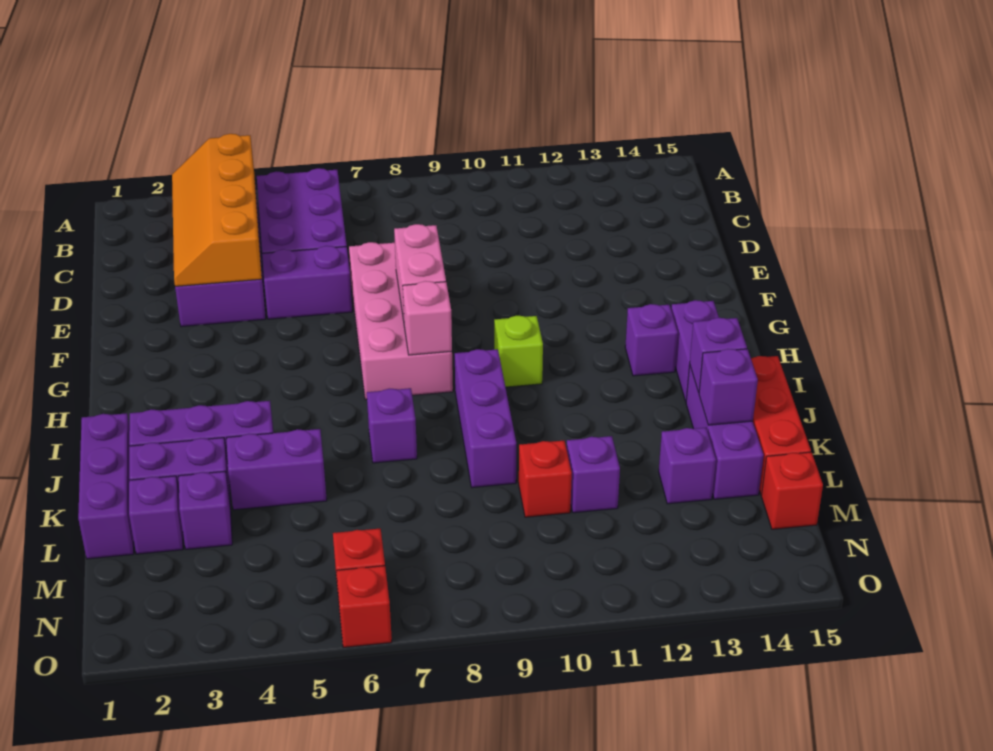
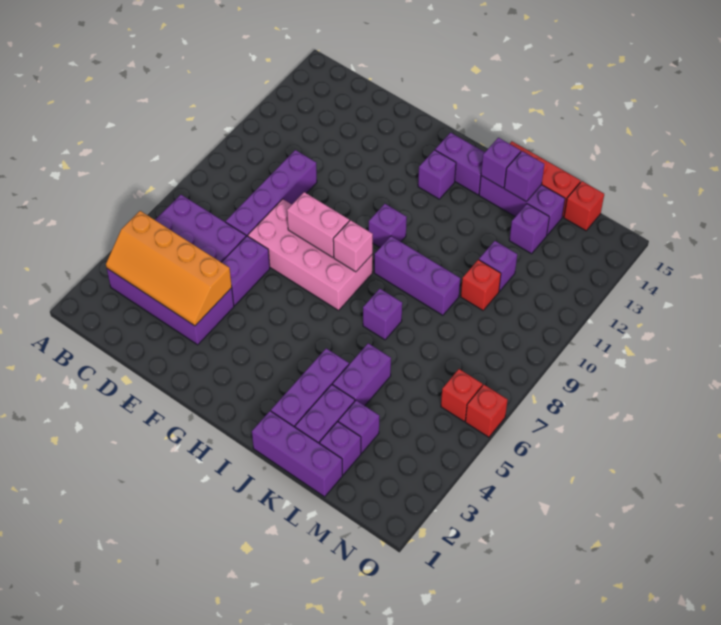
none -> purple 1x4 brick [226,150,317,236]
lime 1x1 brick [494,316,543,387] -> purple 1x1 brick [369,204,407,247]

